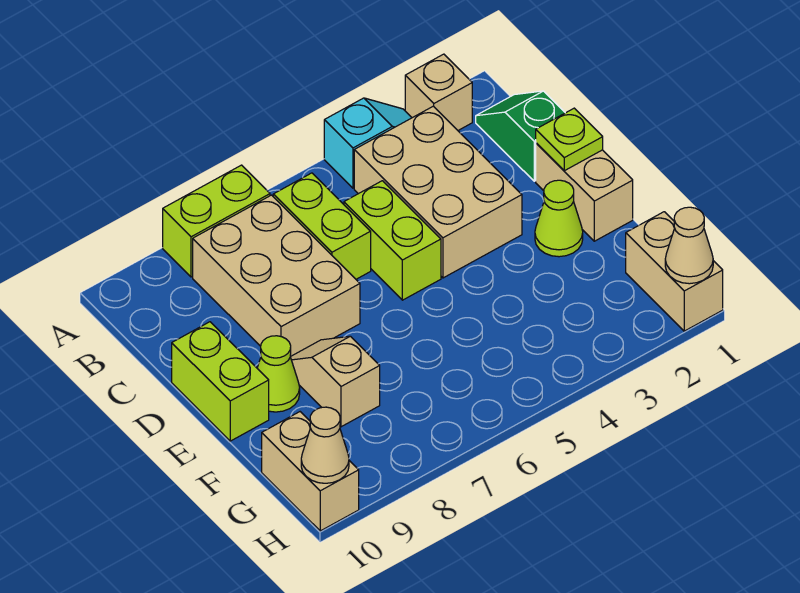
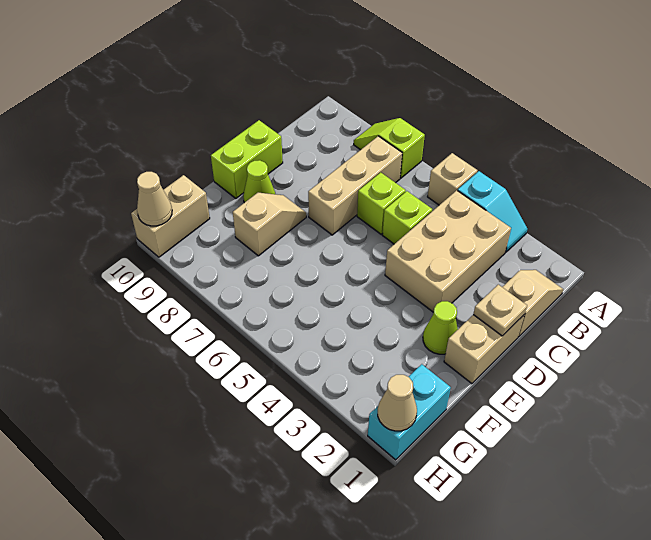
tan 1x1 brick [405,54,472,130] -> tan 1x1 brick moved to [428,153,478,205]
lime 1x2 brick [163,165,270,277] -> lime 1x2 slope [354,118,425,178]
green 1x2 slope [476,91,565,181] -> tan 1x2 slope [503,270,563,337]
lime 1x2 brick [273,173,371,279] -> lime 1x1 brick [357,172,406,234]
tan 2x3 brick [193,195,360,357] -> tan 1x3 brick [308,136,402,235]
lime 1x2 brick [344,181,441,300] -> lime 1x1 brick [382,191,432,244]
lime 1x1 plate [536,108,603,171] -> tan 1x1 plate [473,285,527,336]
tan 1x2 brick [626,212,723,331] -> cyan 1x2 brick [368,364,451,460]

